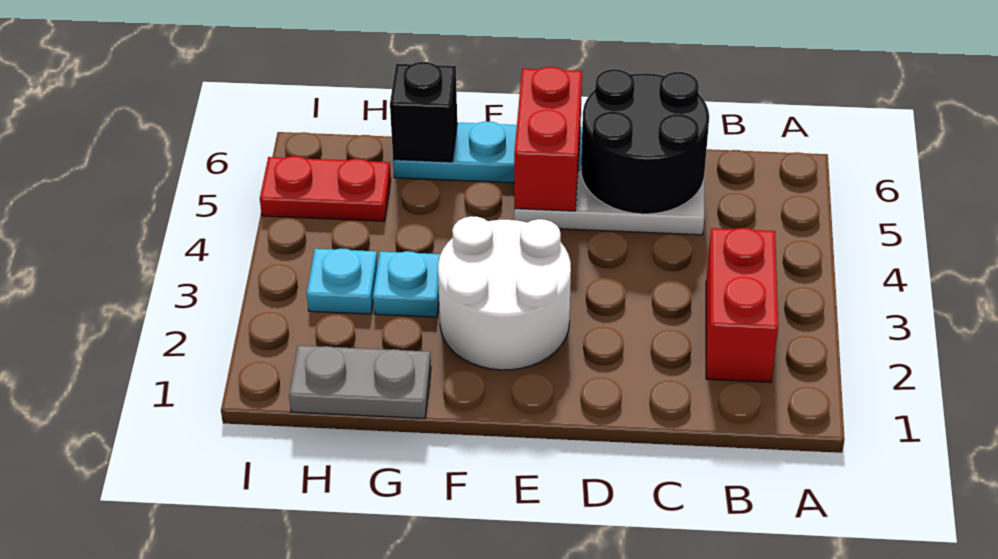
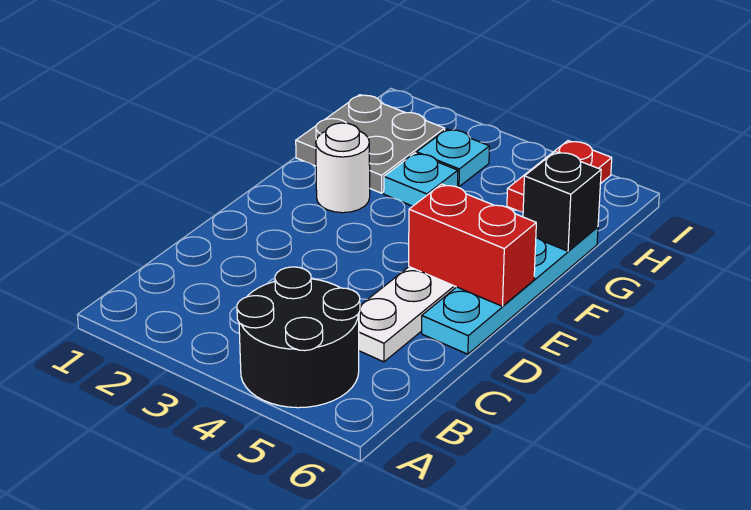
red 1x2 brick [706,228,778,382] -> none
black 2x2 round brick [581,69,709,214] -> black 2x2 round brick moved to [237,267,360,408]
white 2x2 round brick [438,216,571,370] -> white 1x1 round brick [316,123,370,213]
grey 1x2 plate [289,346,431,418] -> grey 2x2 plate [296,95,445,193]

